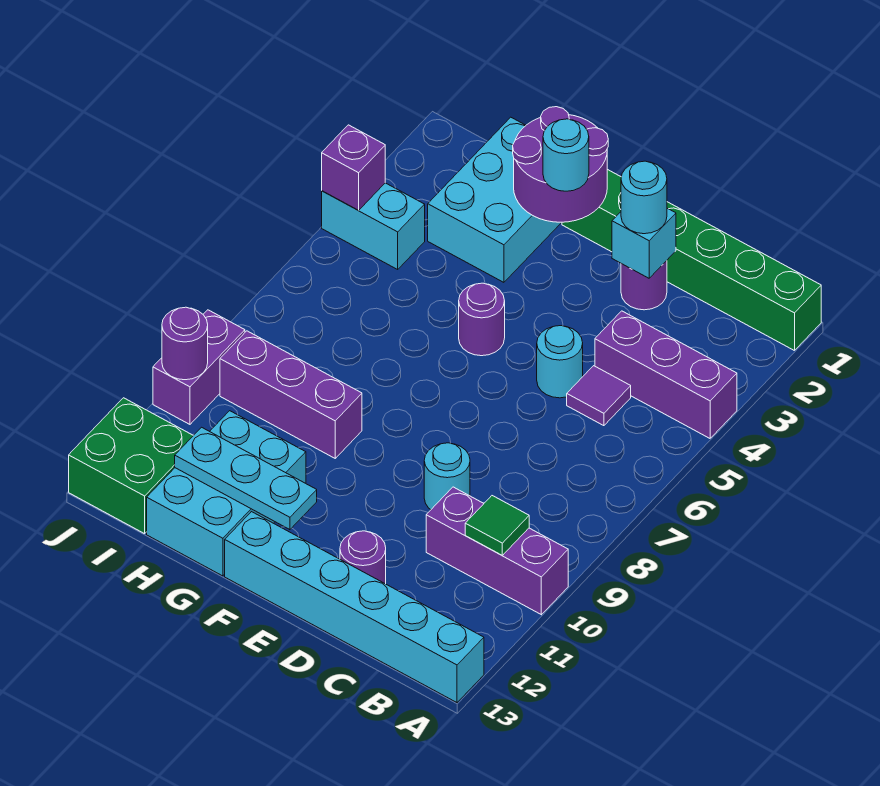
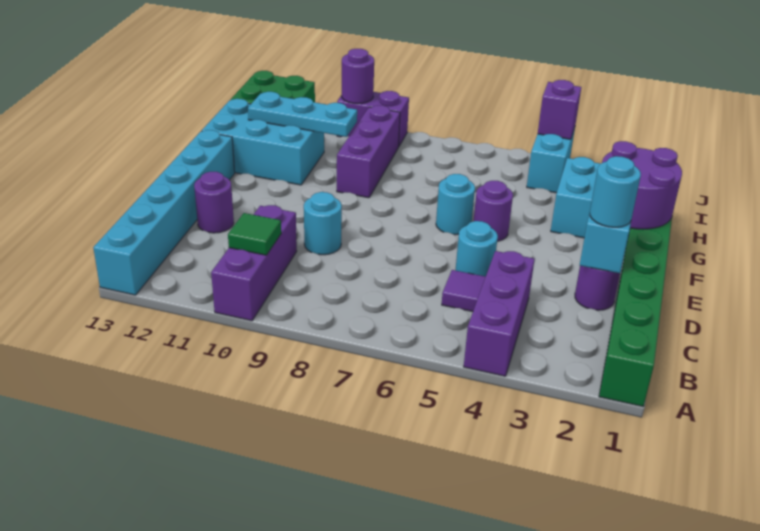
cyan 1x1 round brick [543,119,589,191] -> cyan 1x1 round brick moved to [436,174,475,235]
cyan 1x3 plate [175,427,317,530] -> cyan 1x3 plate turned to [248,92,357,137]

